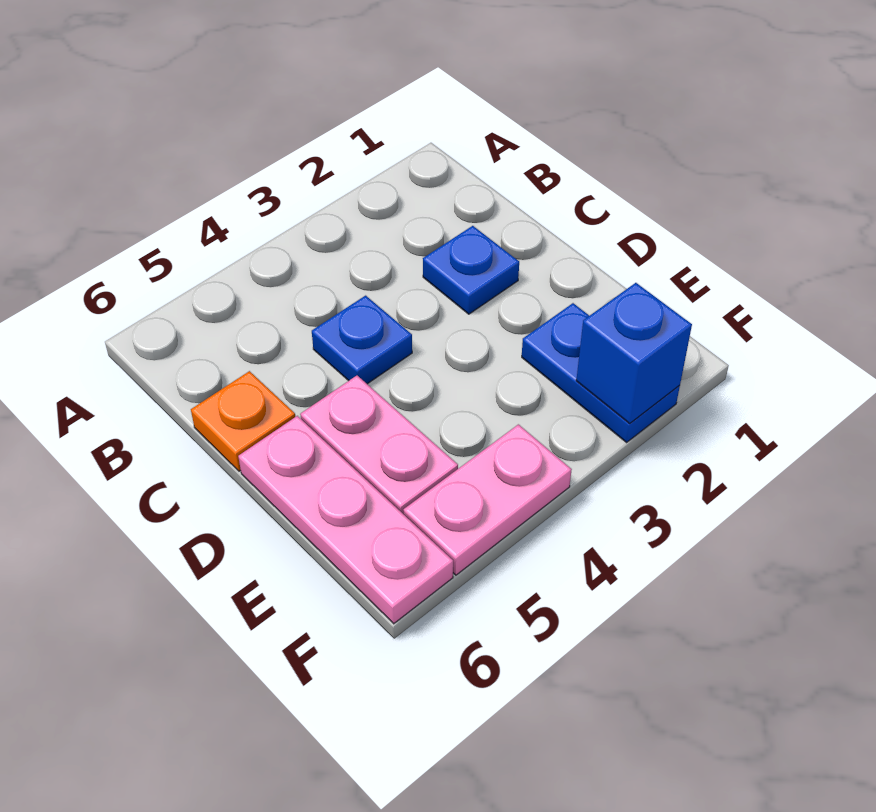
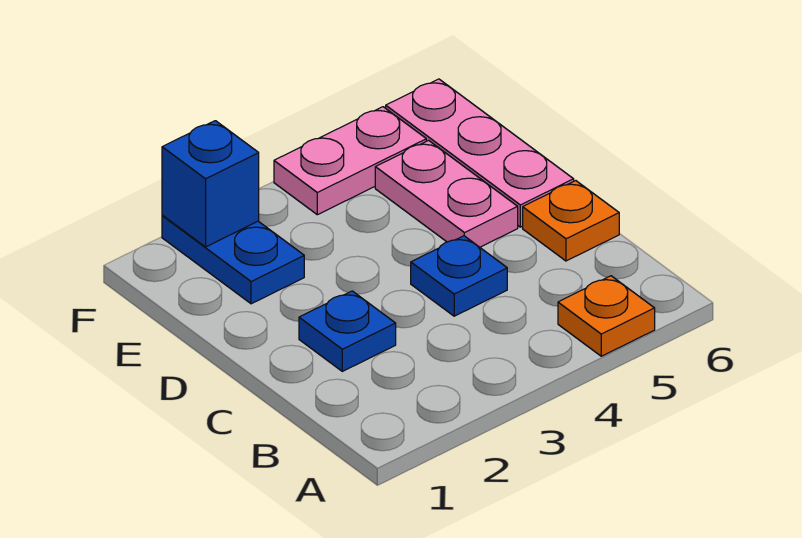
none -> orange 1x1 plate [558,276,655,356]

